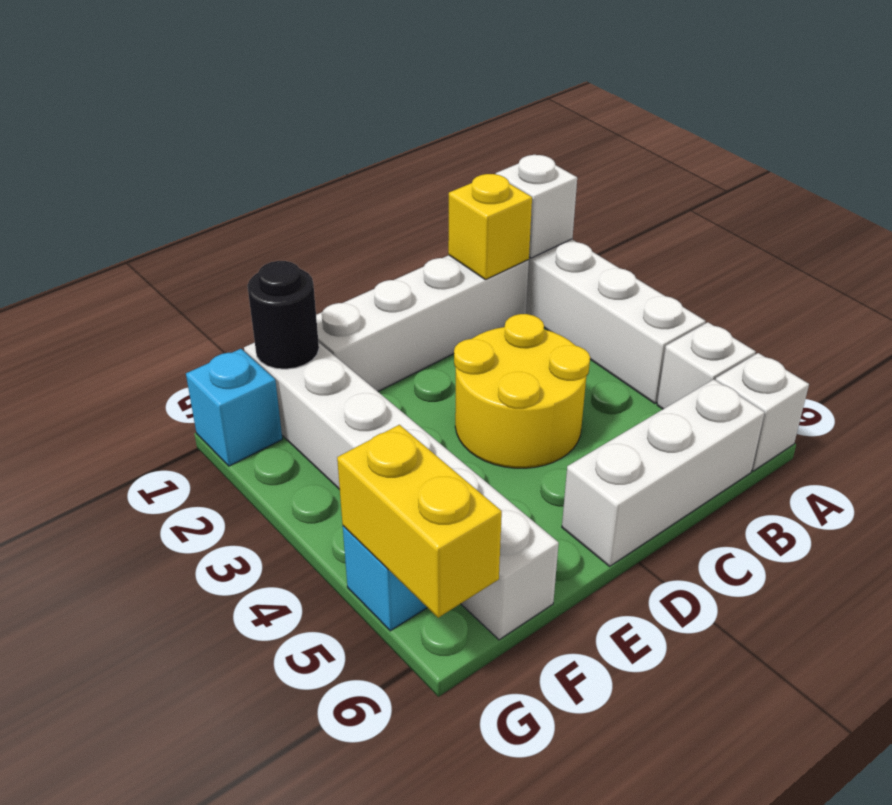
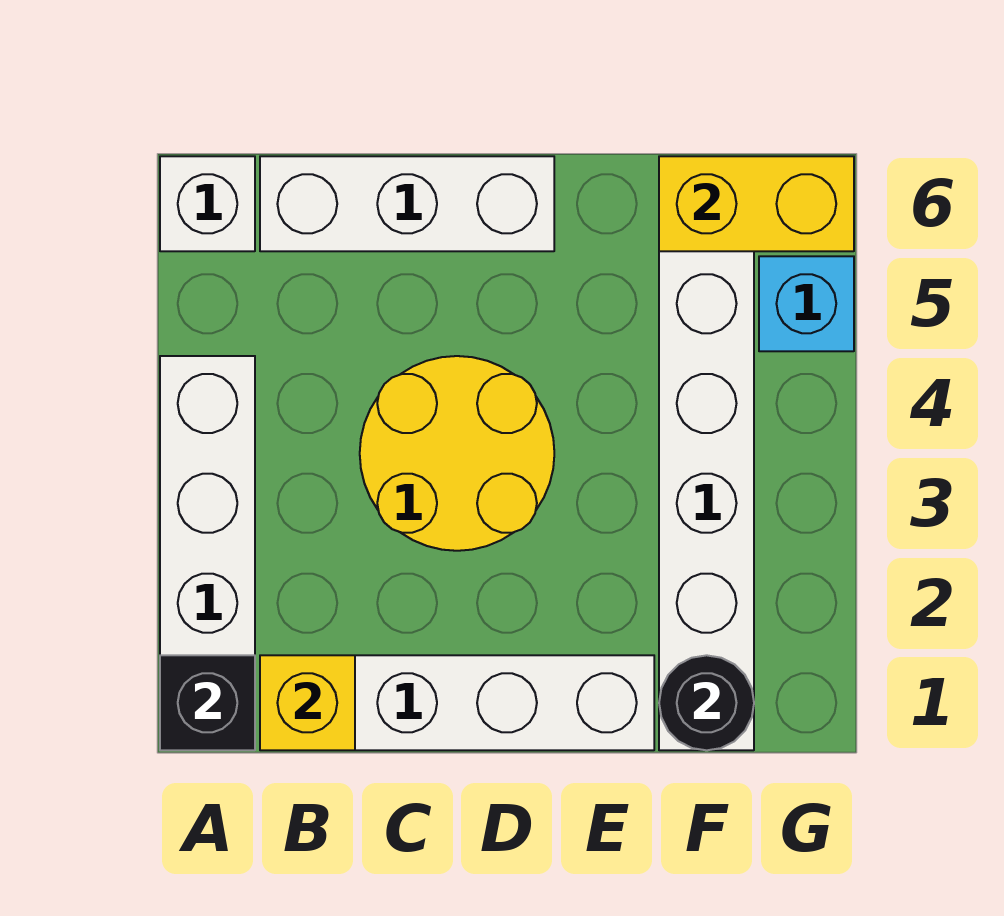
white 1x1 brick [496,155,577,258] -> black 1x1 brick [160,655,255,750]
white 1x1 brick [657,322,756,409] -> none
cyan 1x1 brick [186,349,282,466] -> none
yellow 1x2 brick [337,425,502,618] -> yellow 1x2 brick turned to [659,156,854,251]

